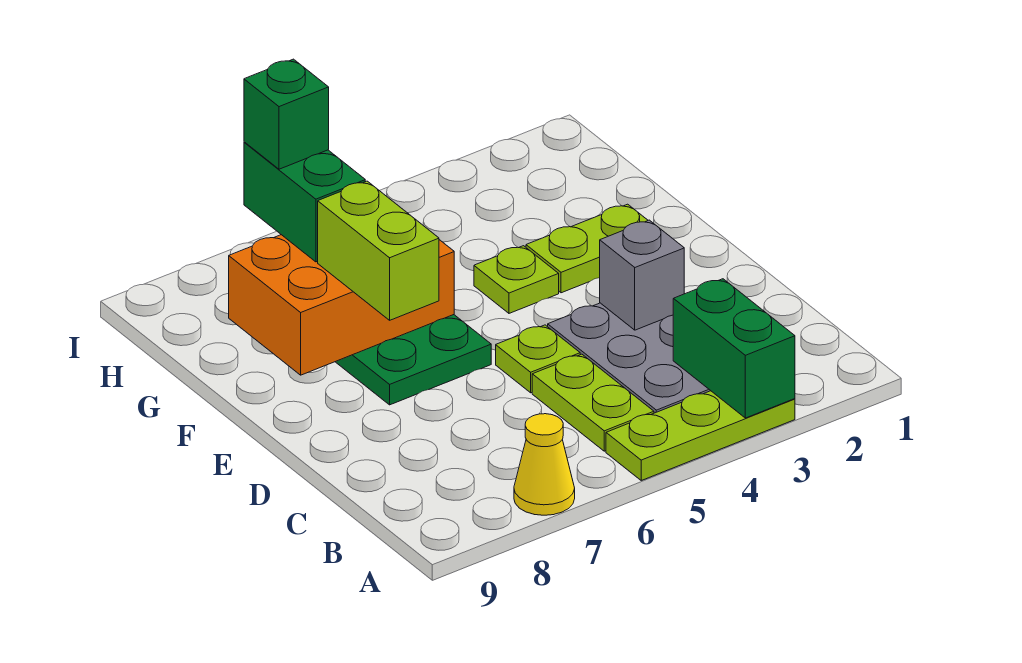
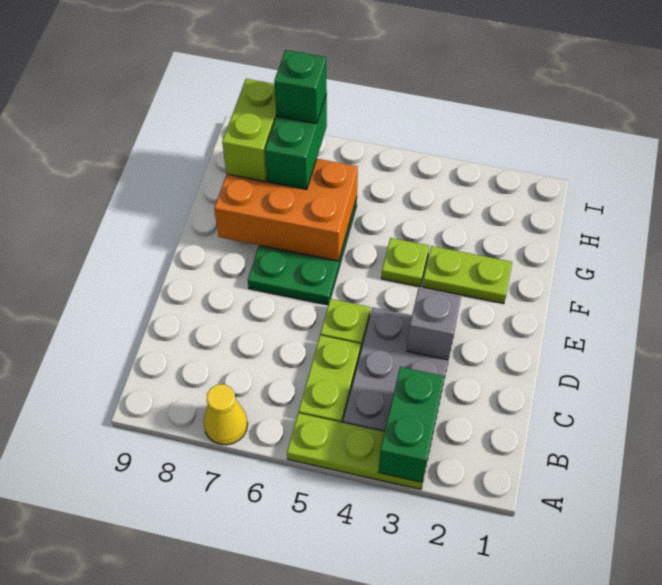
lime 1x2 brick [318,181,439,320] -> lime 1x2 brick moved to [222,79,276,181]

